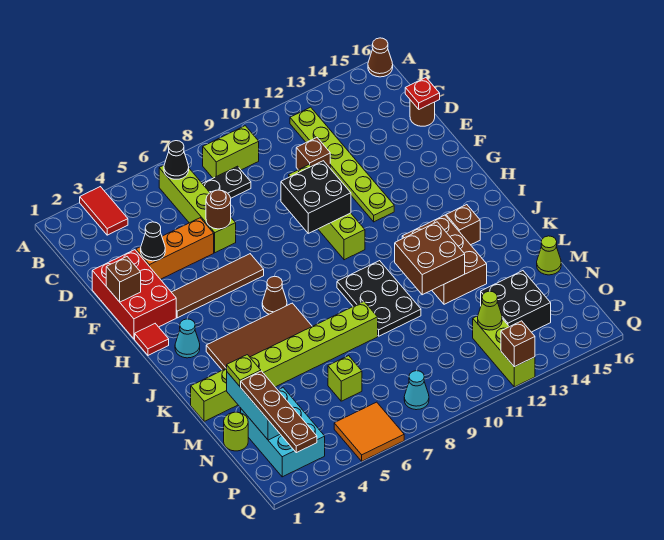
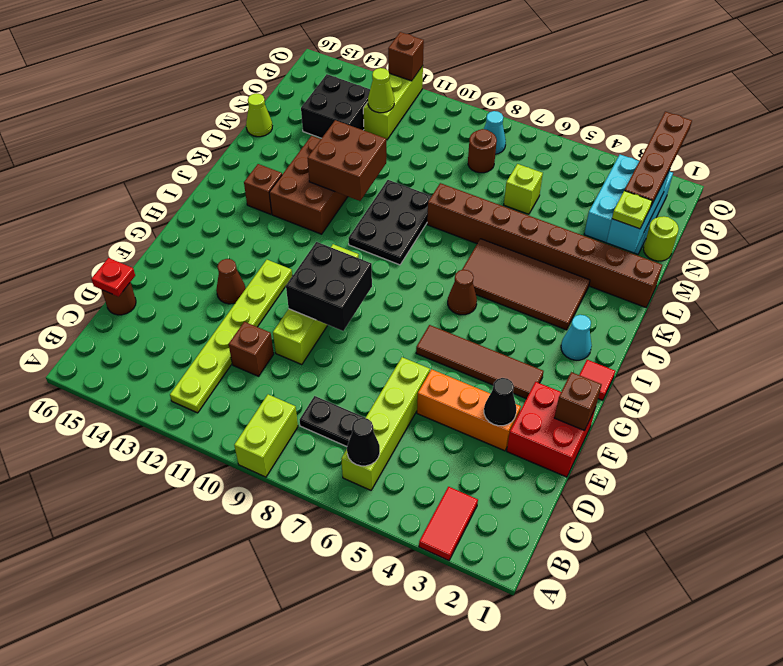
brown 1x1 cone [368,38,393,77] -> brown 1x1 cone moved to [216,259,246,304]
lime 1x2 brick [203,126,259,178] -> lime 1x2 brick turned to [234,394,298,477]
red 2x3 brick [92,250,176,339] -> red 2x2 brick [507,382,595,477]
brown 1x1 round brick [206,190,231,229] -> brown 1x1 round brick moved to [468,129,497,173]
lime 1x8 brick [191,301,378,421] -> brown 1x8 brick [427,183,662,307]
orange 2x2 tile [334,402,404,461] -> none

